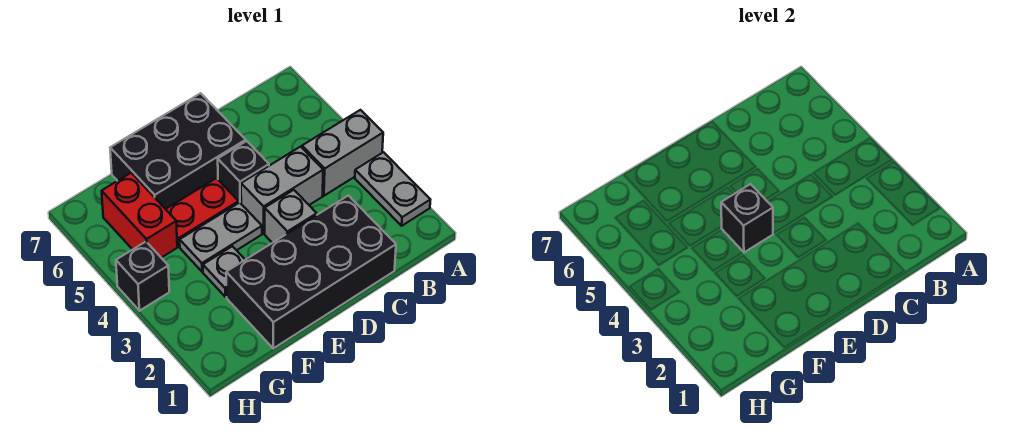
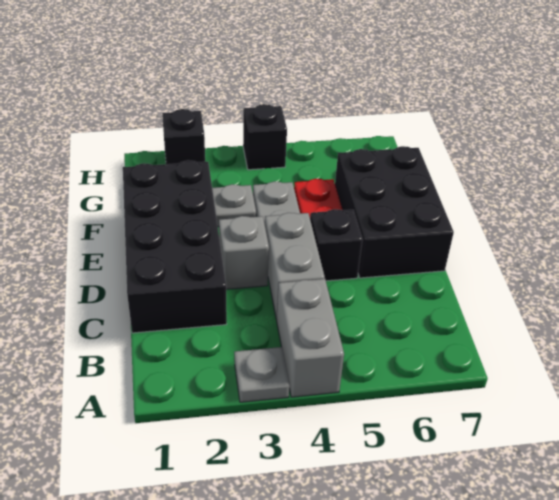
grey 1x2 plate [355,152,430,226] -> grey 1x1 plate [234,347,289,402]
black 1x1 brick [721,184,773,252] -> black 1x1 brick moved to [162,109,205,164]
red 1x2 brick [102,173,177,258] -> none

